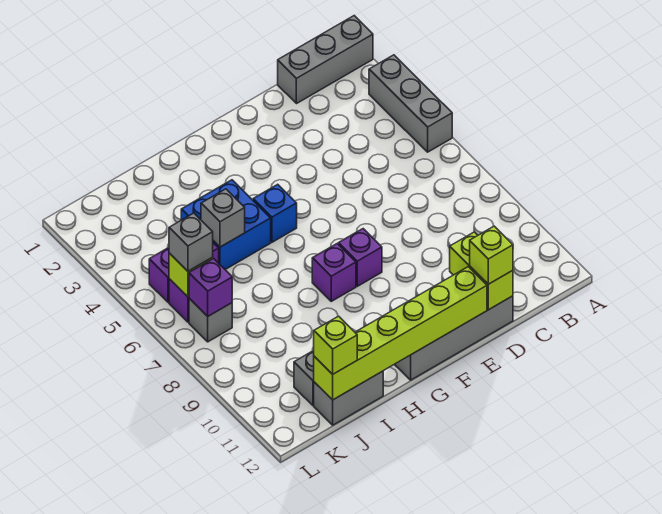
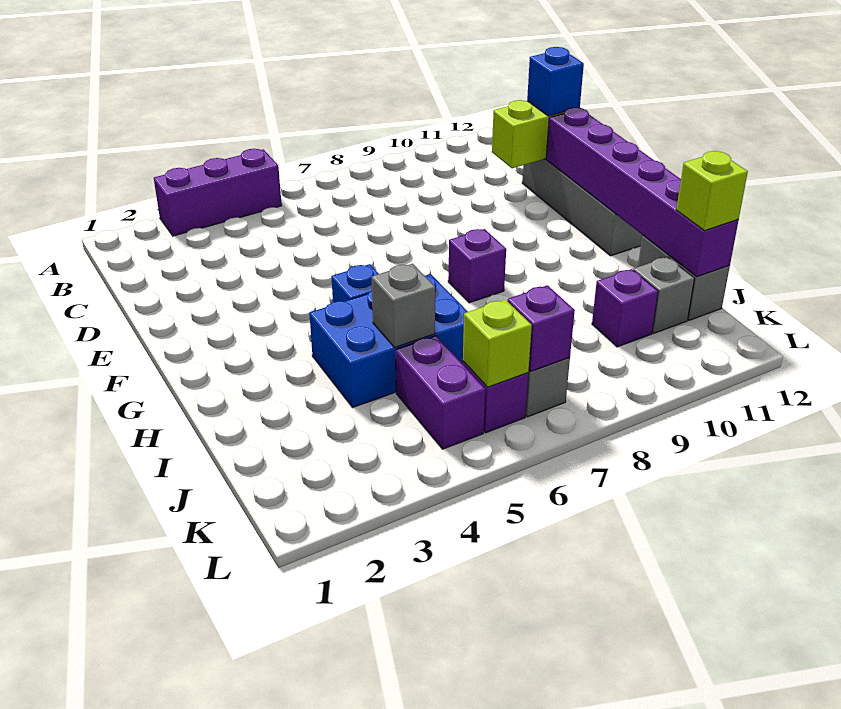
grey 1x3 brick [278,16,373,104] -> none
grey 1x3 brick [369,55,452,152] -> purple 1x3 brick [154,149,282,236]
lime 1x1 brick [470,226,513,284] -> blue 1x1 brick [527,47,584,116]
lime 1x6 brick [314,267,487,400] -> purple 1x6 brick [546,107,739,277]
purple 1x1 brick [338,229,382,286] -> purple 1x1 brick moved to [592,269,658,347]
blue 2x2 brick [181,180,271,269] -> blue 2x3 brick [309,274,468,408]
grey 1x1 brick [169,213,213,271] -> none

